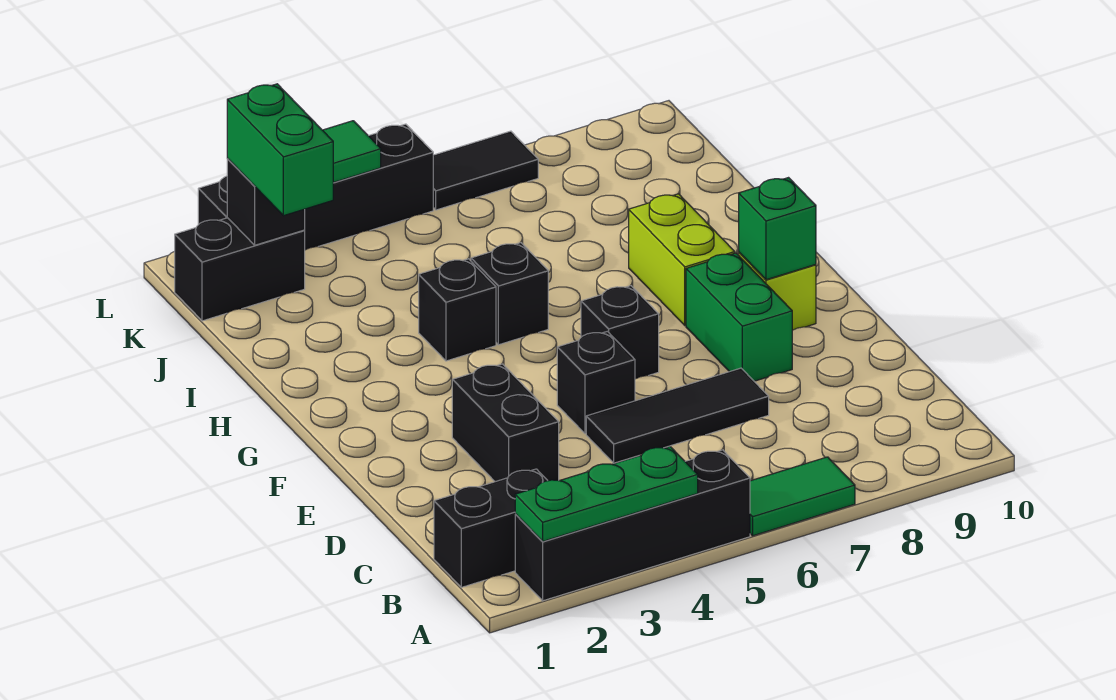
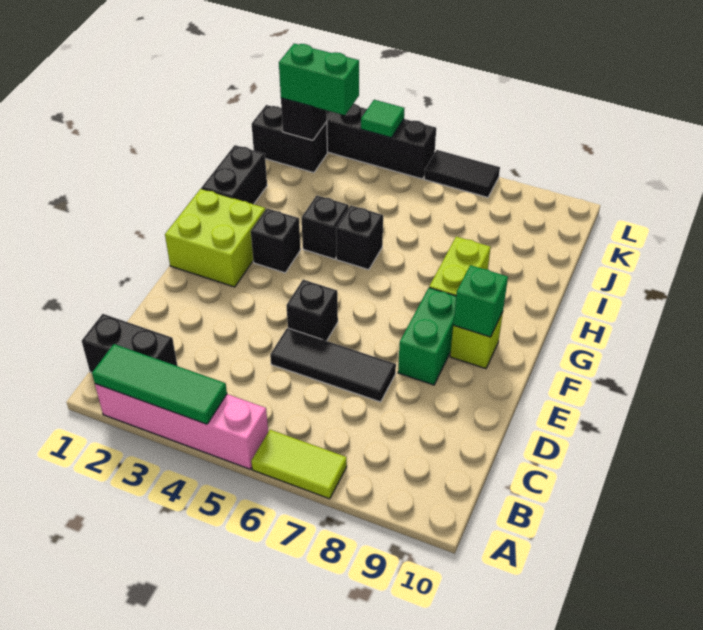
black 1x4 brick [515,450,750,601] -> pink 1x4 brick [95,384,268,469]
green 1x3 plate [515,446,698,542] -> green 1x3 tile [92,344,227,424]
green 1x2 tile [750,457,855,536] -> lime 1x2 tile [251,430,347,499]
black 1x2 brick [452,364,559,482] -> black 1x2 brick moved to [202,145,267,204]
none -> lime 2x2 brick [165,189,265,287]
black 1x1 brick [581,286,659,379] -> black 1x1 brick moved to [251,209,301,273]
green 1x2 brick [227,84,333,216] -> green 1x2 brick turned to [279,44,359,115]

